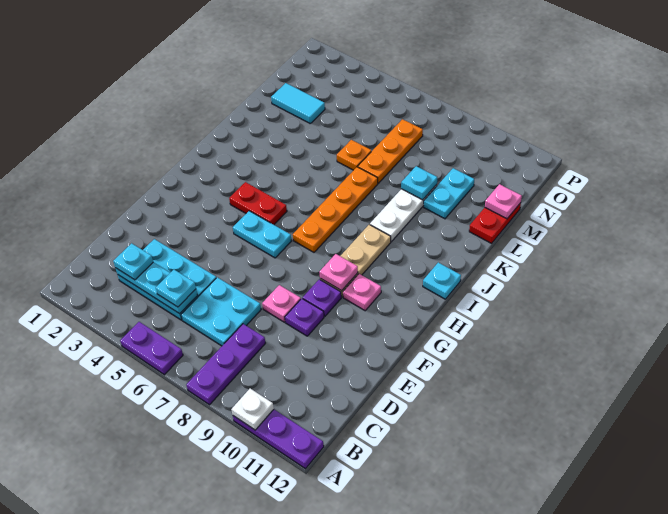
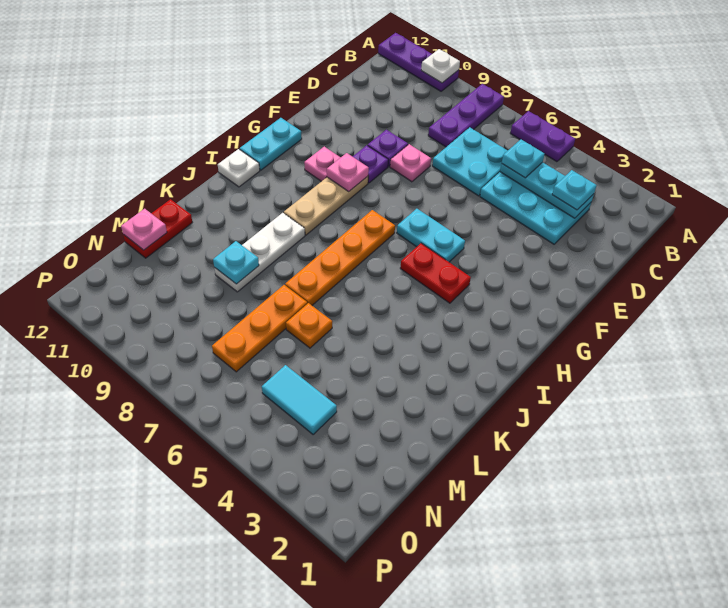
cyan 1x1 plate [423,262,461,299] -> white 1x1 plate [218,149,260,187]
cyan 1x2 plate [424,168,474,219] -> cyan 1x2 plate moved to [240,118,302,170]
cyan 1x2 tile [271,83,325,123] -> cyan 1x2 tile moved to [262,365,337,435]

